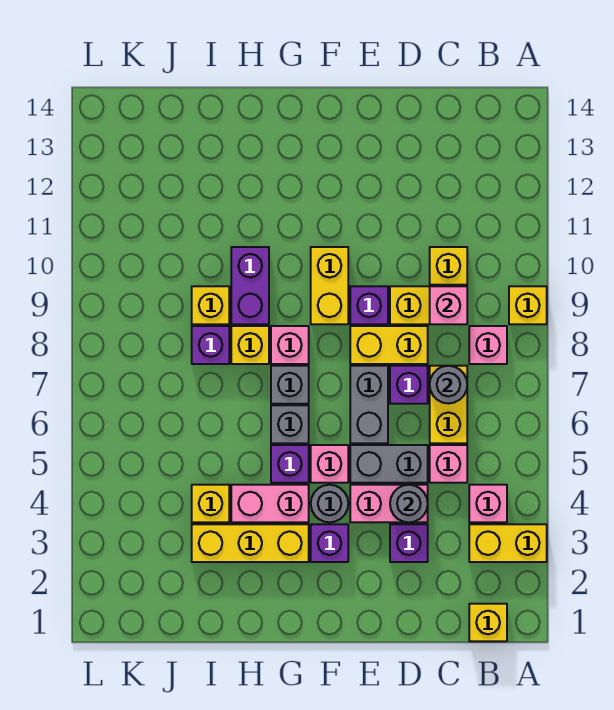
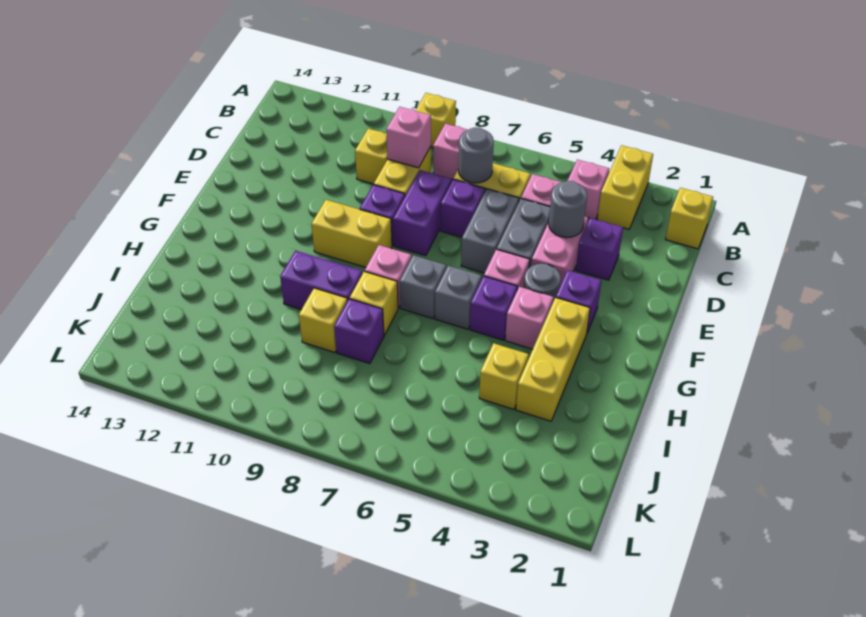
yellow 1x2 brick [350,326,428,364] -> purple 1x2 brick [393,170,451,256]
grey 1x2 brick [350,366,388,443] -> grey 1x2 brick turned to [461,189,519,273]
pink 1x2 brick [231,485,309,522] -> pink 1x1 brick [505,287,553,349]

